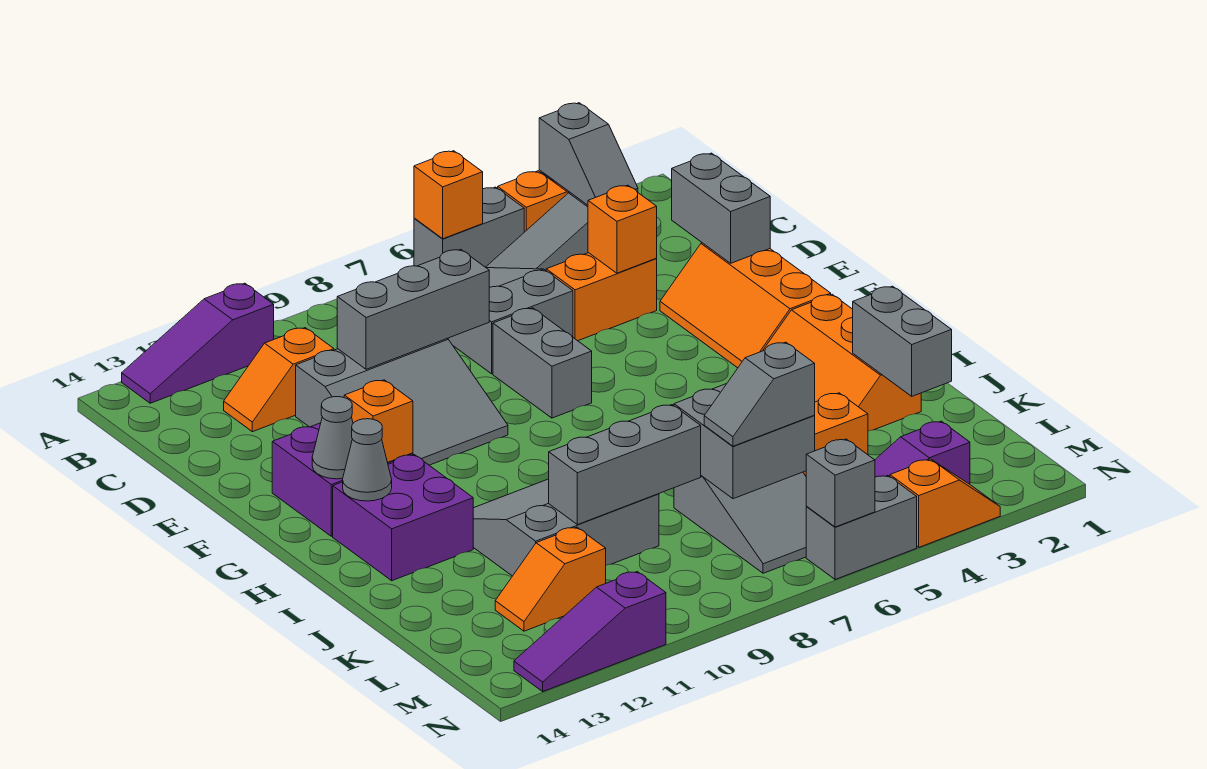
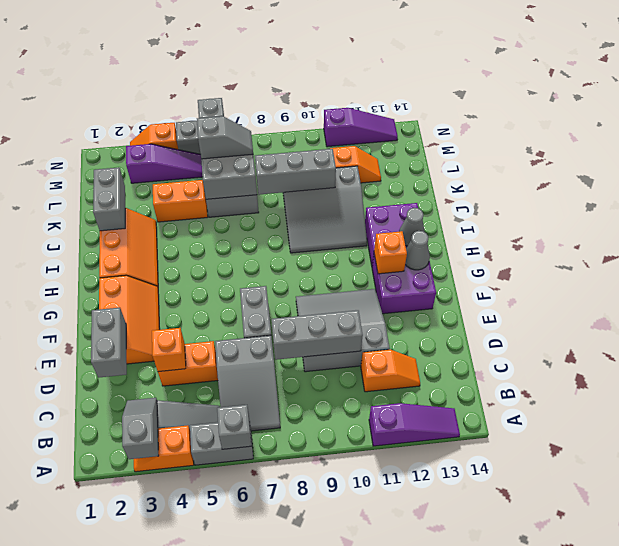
orange 1x1 brick [414,151,483,239] -> grey 1x1 brick [217,405,251,449]

